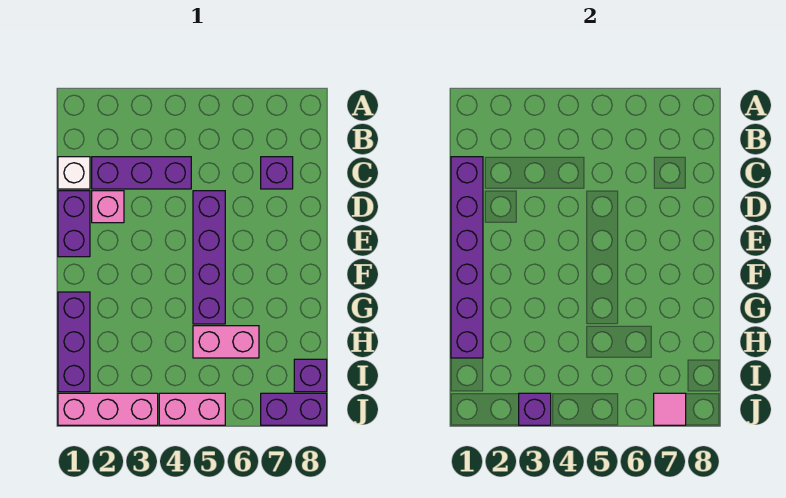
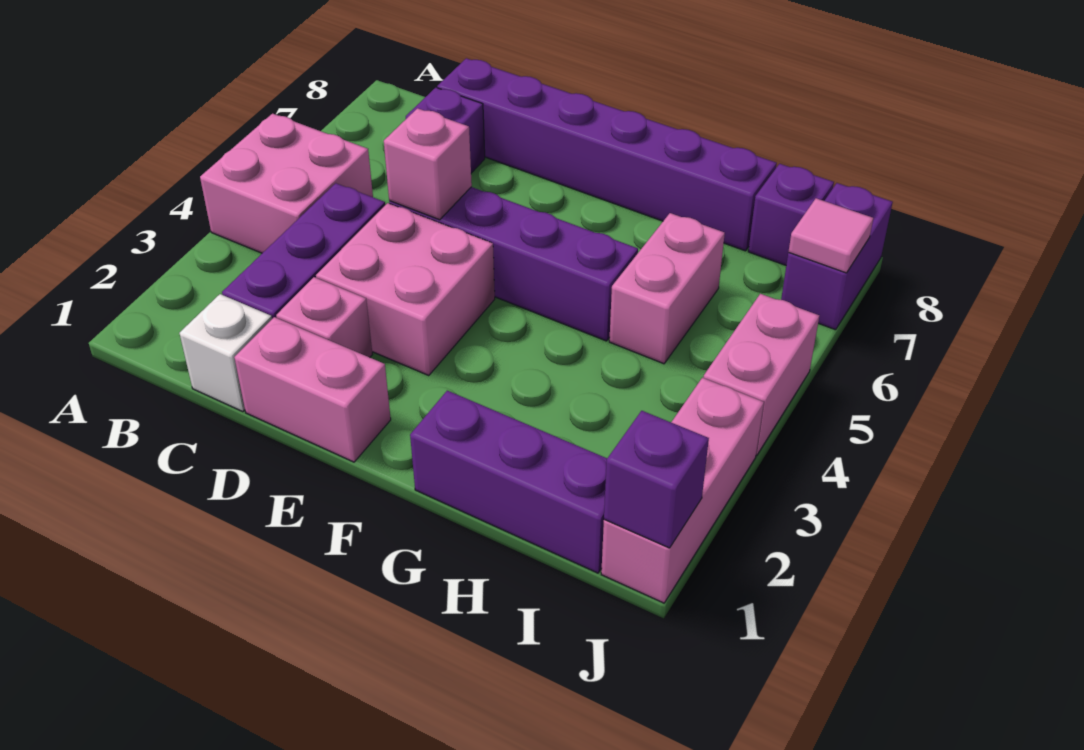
none -> pink 2x2 brick [200,114,373,253]
purple 1x6 brick [451,157,483,358] -> purple 1x6 brick moved to [437,58,777,251]
purple 1x2 brick [58,191,90,257] -> pink 1x2 brick [234,317,391,462]
none -> pink 2x2 brick [316,203,495,376]
none -> pink 1x1 brick [384,108,472,220]
purple 1x1 brick [519,393,551,425] -> purple 1x1 brick moved to [604,411,709,548]

